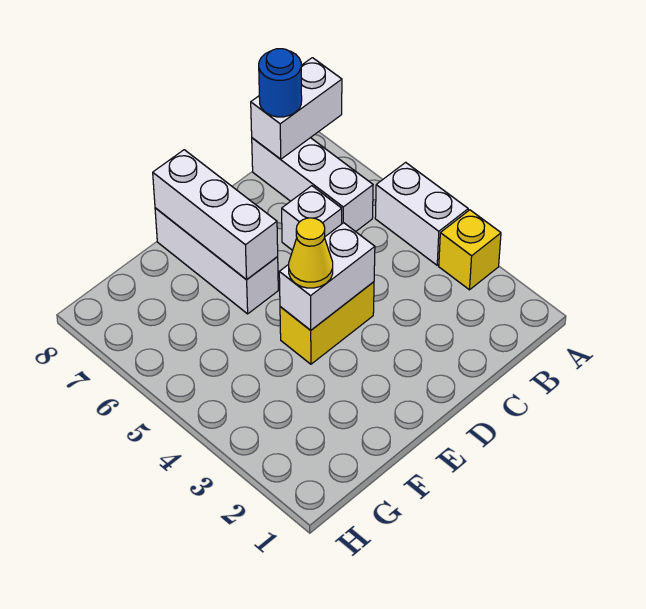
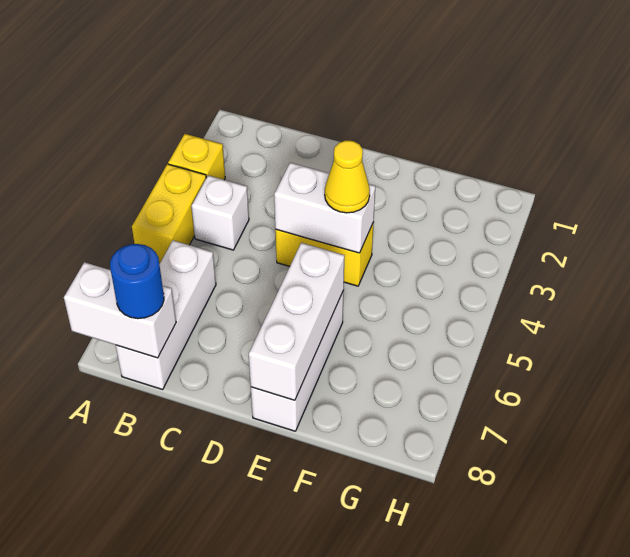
white 1x2 brick [375,162,468,265] -> yellow 1x2 brick [132,164,206,264]
white 1x1 brick [282,186,342,250] -> white 1x1 brick moved to [191,175,249,250]

